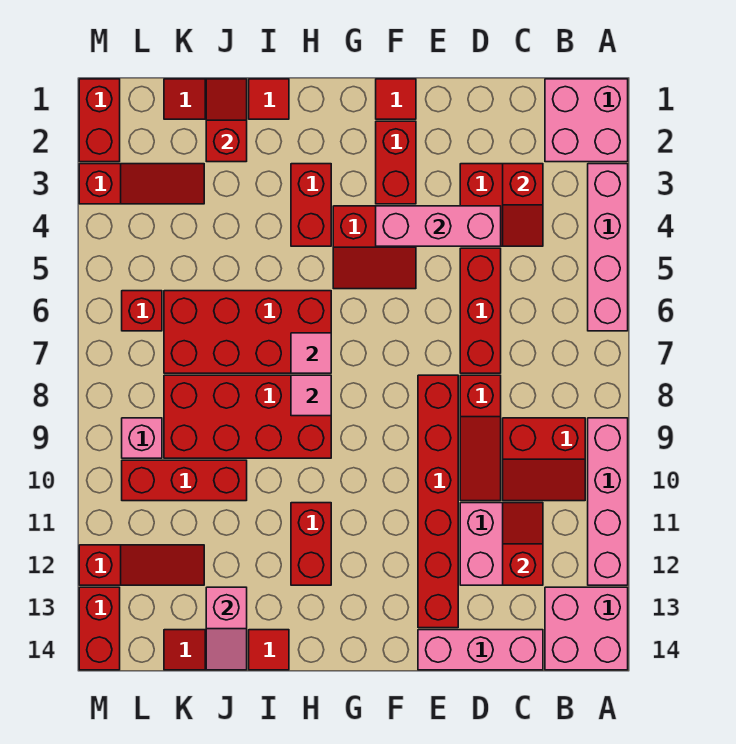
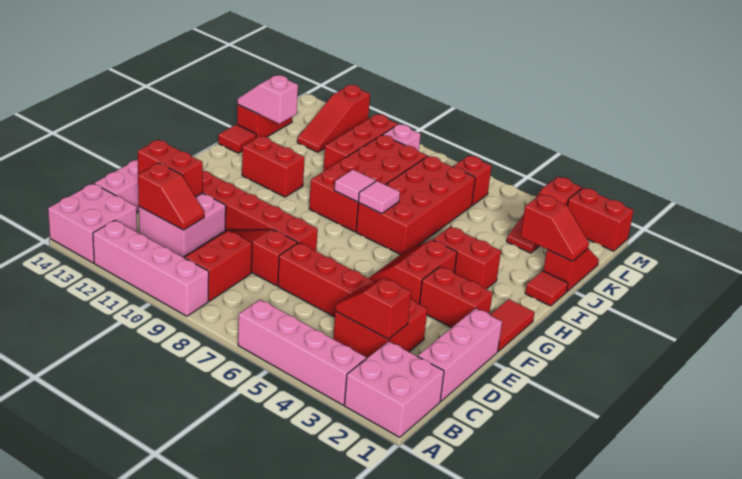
pink 1x3 brick [376,206,501,246] -> pink 1x3 brick moved to [418,308,502,401]
red 1x1 tile [376,79,416,119] -> red 1x2 tile [490,299,535,351]
red 1x2 brick [79,587,120,670] -> red 1x2 brick moved to [138,140,203,197]

